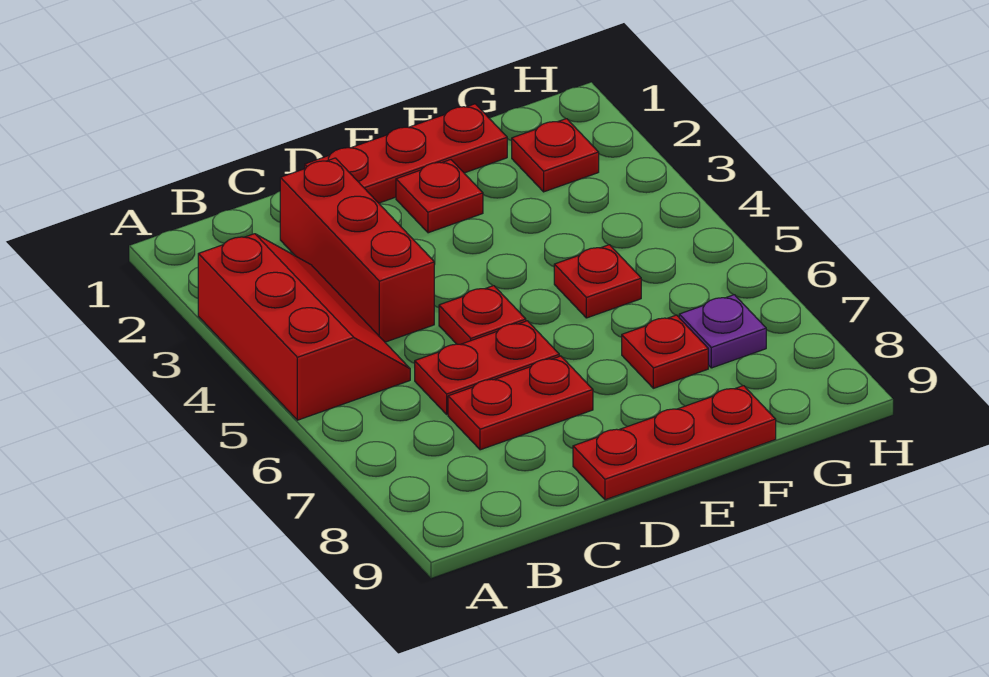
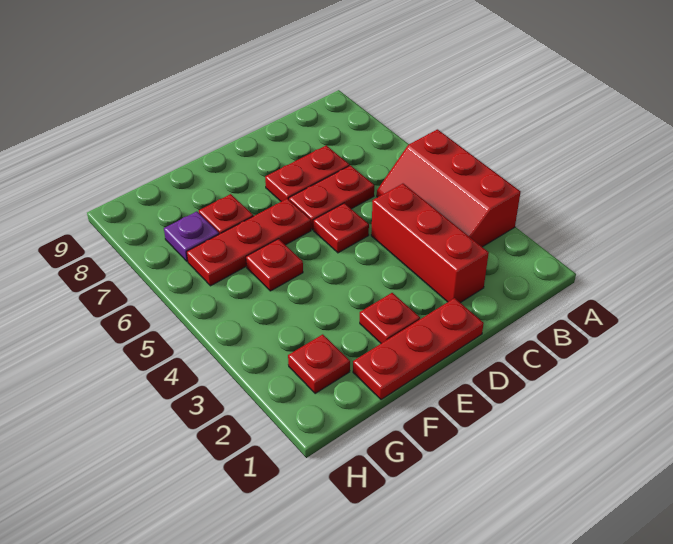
red 1x3 plate [573,386,776,500] -> red 1x3 plate moved to [187,199,311,286]

